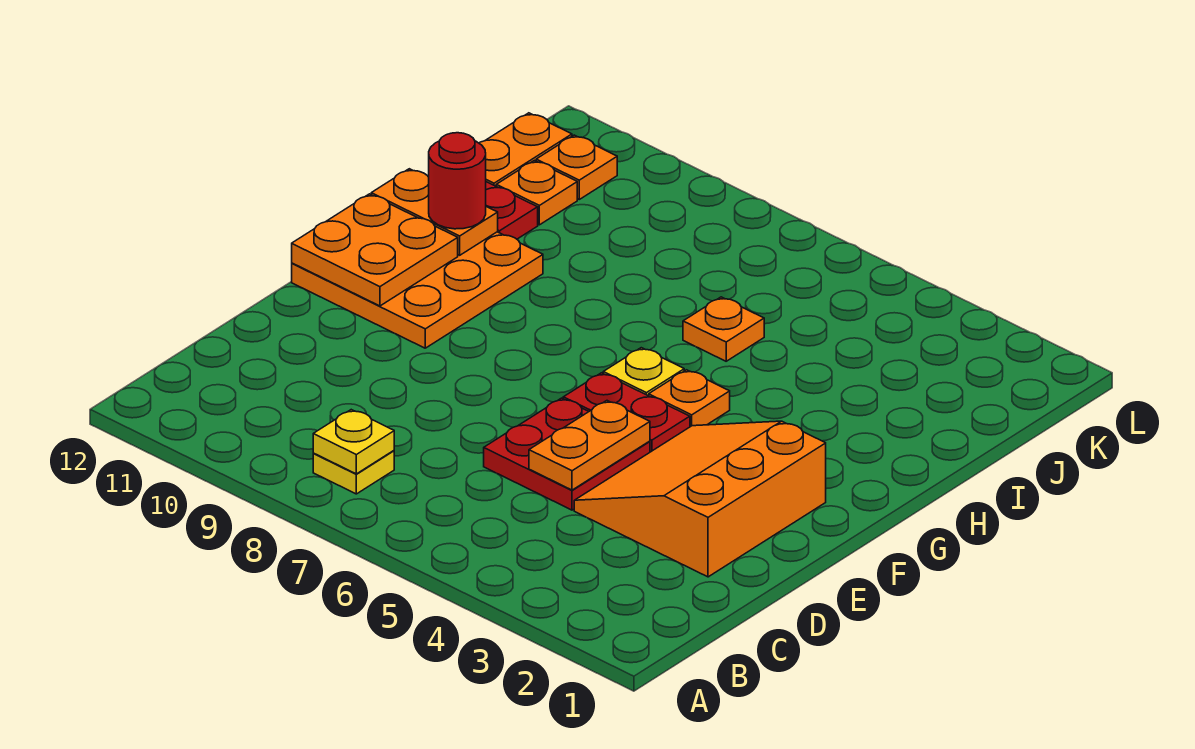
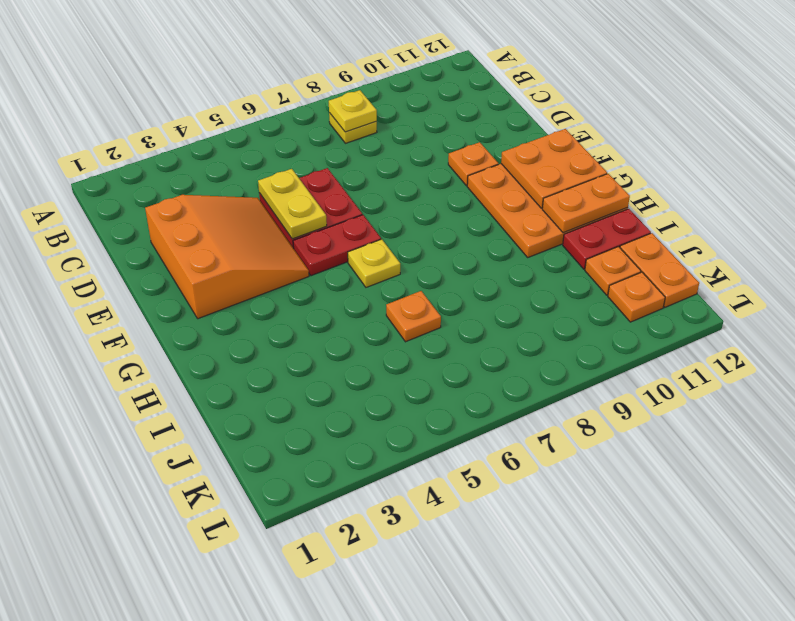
orange 1x2 plate [529,401,650,490] -> yellow 1x2 plate [258,169,327,239]
orange 1x1 plate [649,370,730,427] -> orange 1x1 plate moved to [448,142,498,186]
red 1x1 round brick [428,133,486,229] -> none

